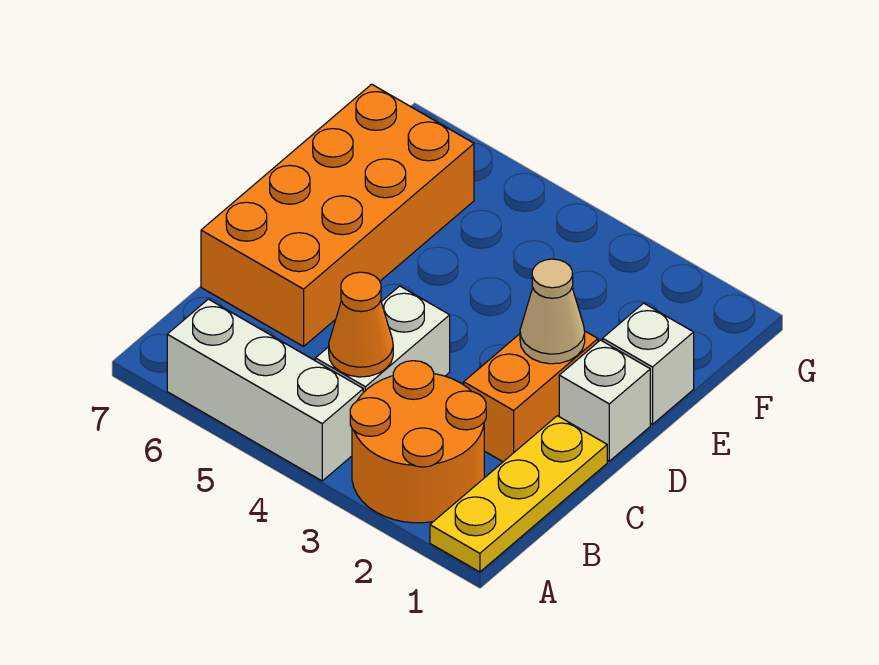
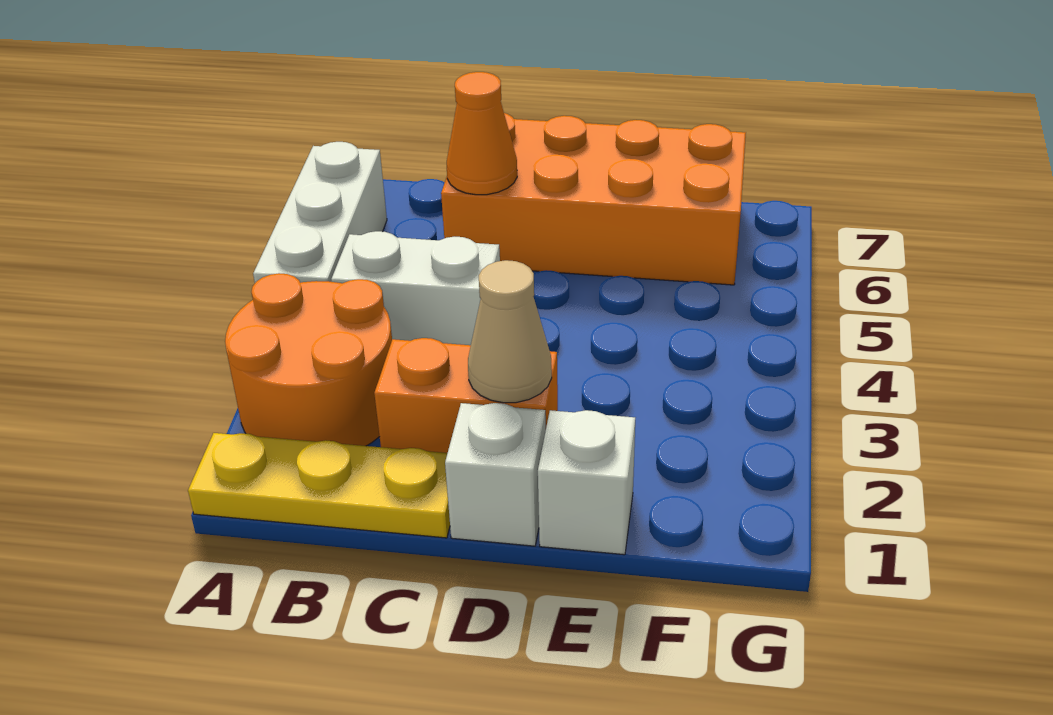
orange 1x1 cone [329,272,393,377] -> orange 1x1 cone moved to [447,72,517,195]

